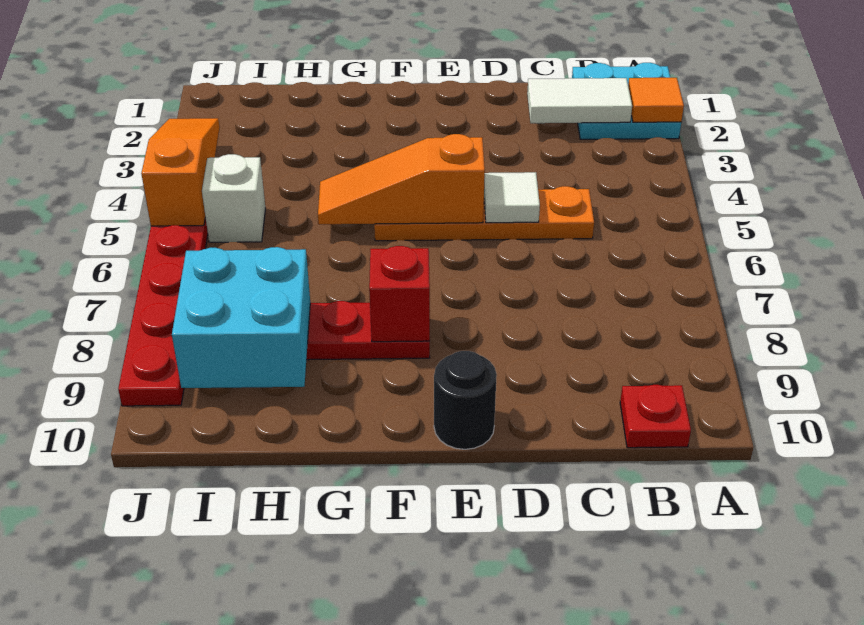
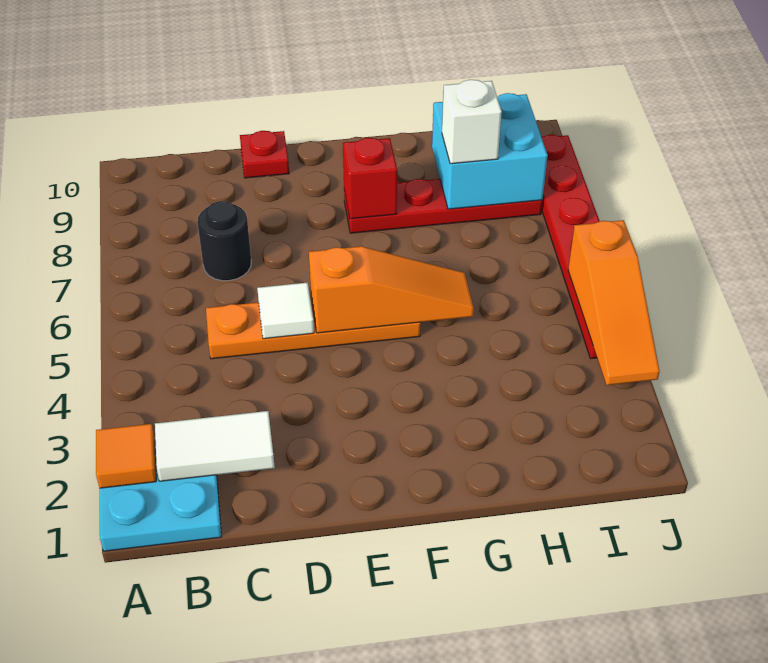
red 1x1 plate [620,385,691,448] -> red 1x1 plate moved to [240,131,289,178]
black 1x1 round brick [434,351,497,449] -> black 1x1 round brick moved to [197,201,251,281]
white 1x1 brick [202,154,265,242] -> white 1x1 brick moved to [442,80,502,164]

